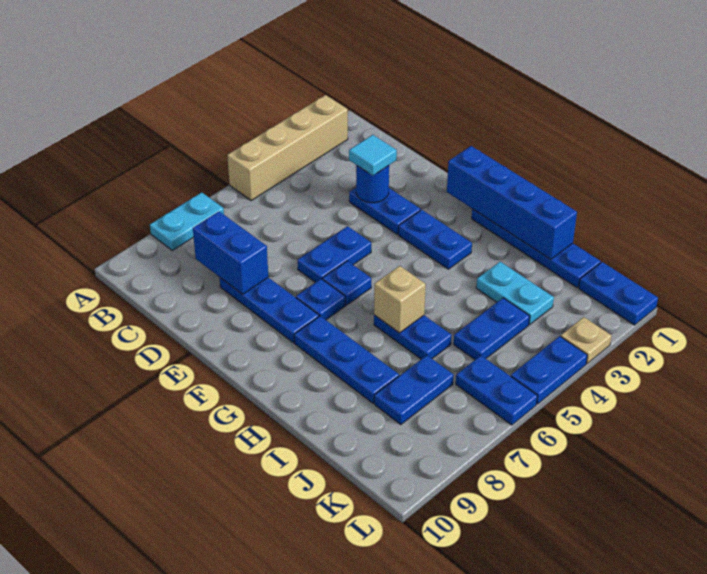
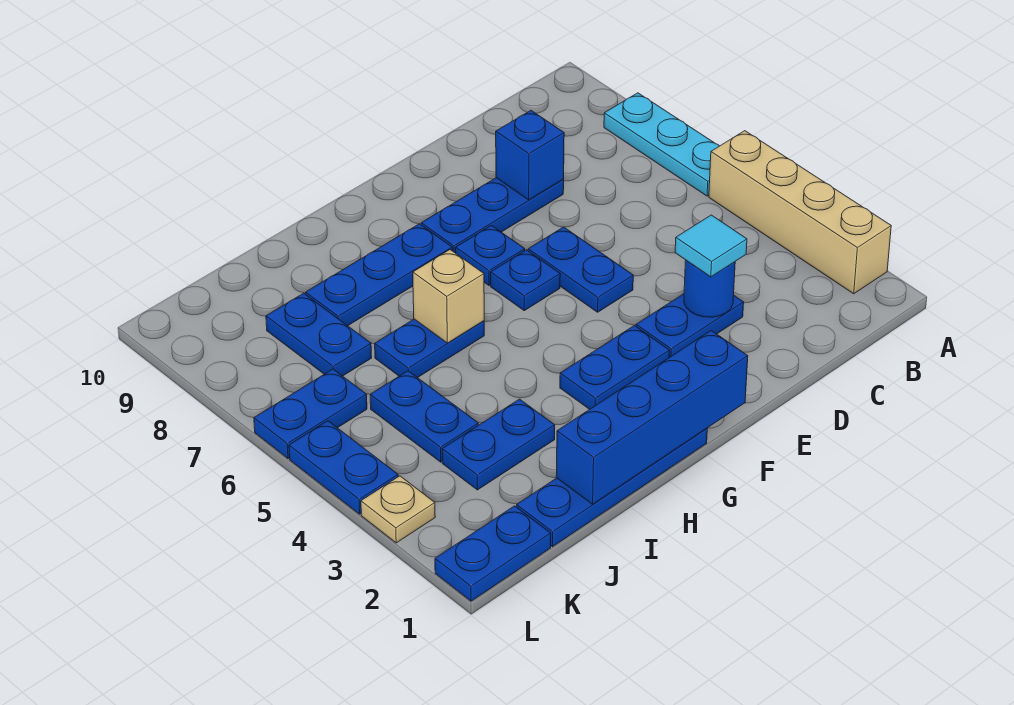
cyan 1x2 plate [150,192,224,251] -> cyan 1x3 plate [604,93,719,196]
blue 1x2 brick [193,211,268,294] -> blue 1x1 brick [496,111,564,200]
cyan 1x2 plate [476,262,554,324] -> blue 1x2 plate [442,399,555,490]

